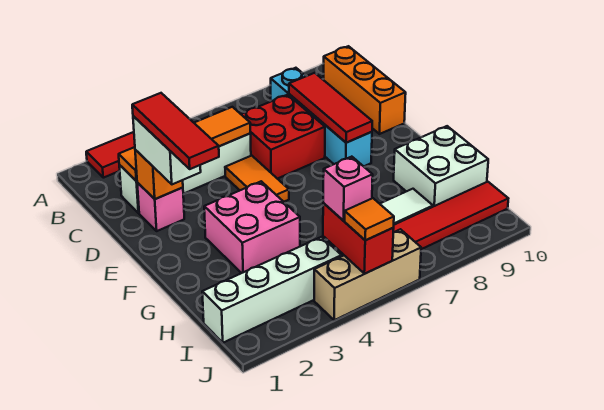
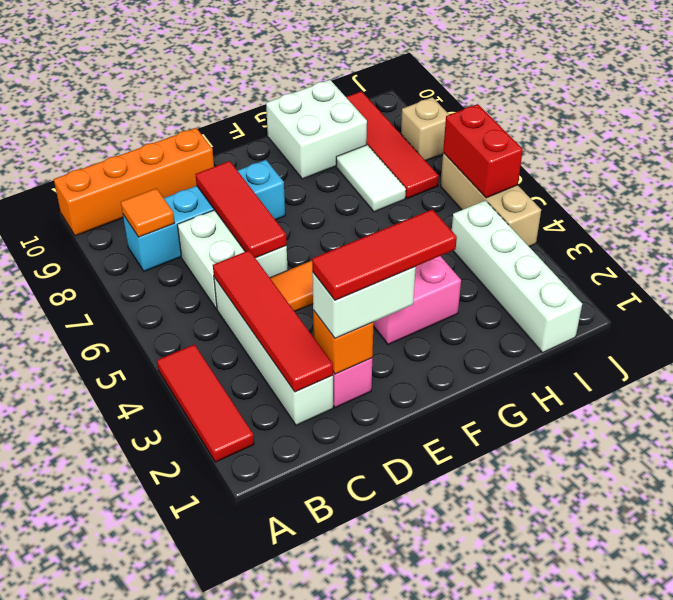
orange 1x3 brick [324,46,406,134] -> orange 1x4 brick [54,128,214,236]
orange 1x4 tile [119,107,250,181] -> red 1x4 tile [213,250,333,392]
red 2x2 brick [241,95,325,179] -> white 2x2 brick [177,210,288,309]
red 1x3 tile [289,73,372,143] -> red 1x3 tile turned to [195,161,287,258]
red 1x2 brick [323,203,394,274] -> red 1x2 brick turned to [443,104,523,198]
pink 1x1 brick [323,157,373,221] -> none
orange 1x1 tile [345,198,394,240] -> orange 1x1 tile moved to [121,188,174,237]
none -> tan 1x1 brick [401,97,449,161]

